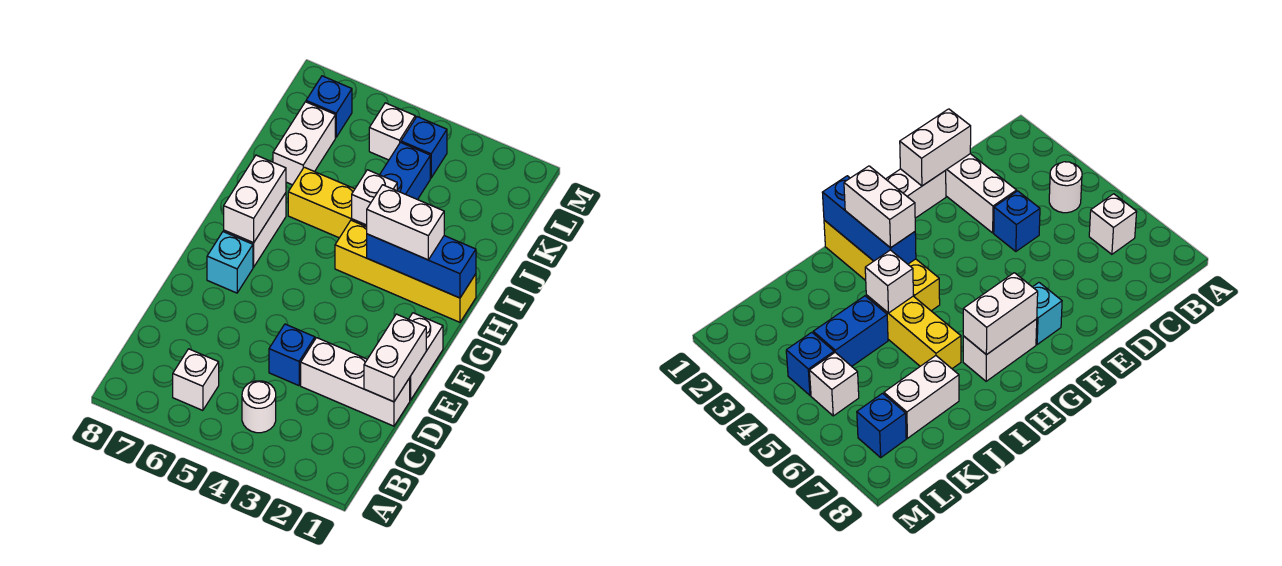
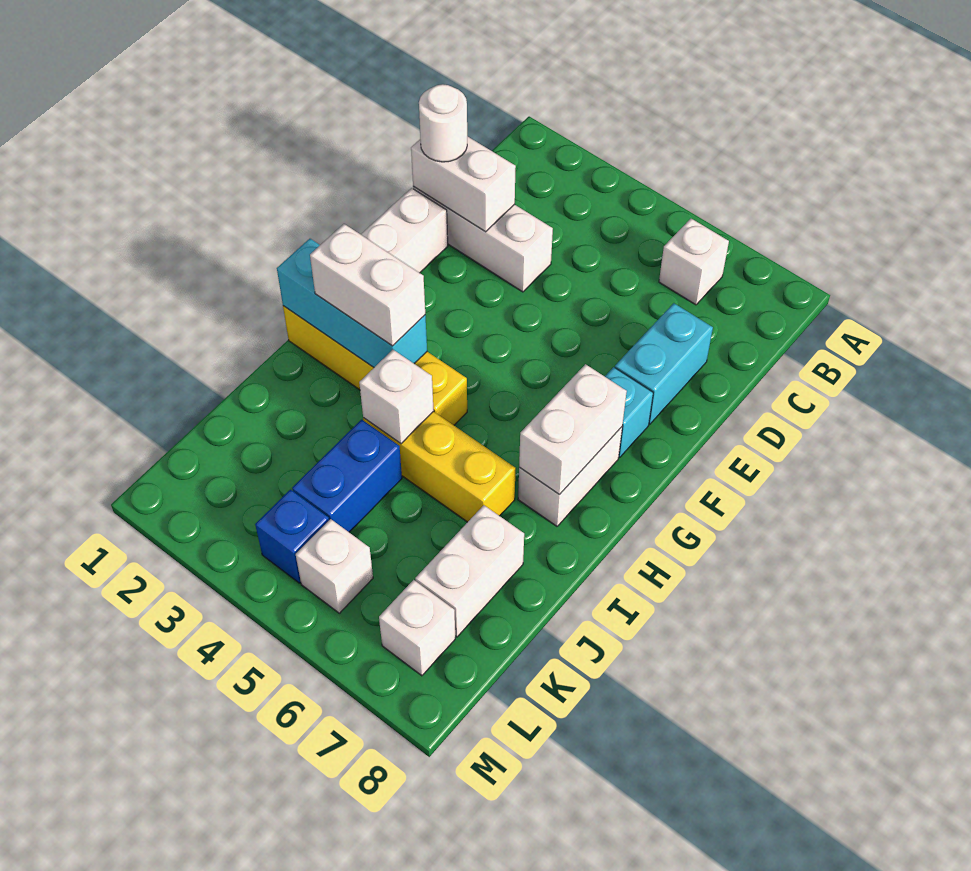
white 1x1 round brick [242,381,276,433] -> white 1x1 round brick moved to [419,84,467,162]
white 1x2 brick [364,314,426,402] -> white 1x2 brick turned to [411,136,516,232]
blue 1x1 brick [269,324,315,386] -> none
none -> cyan 1x2 brick [615,303,713,424]
blue 1x3 brick [367,234,476,298] -> cyan 1x3 brick [277,239,427,367]
blue 1x1 brick [306,76,352,137] -> white 1x1 brick [379,580,455,676]

